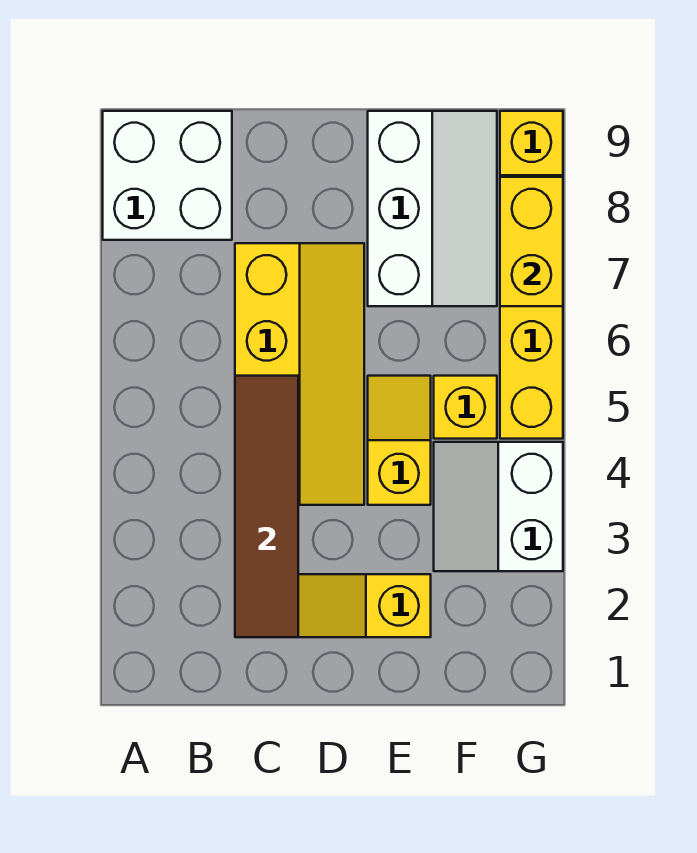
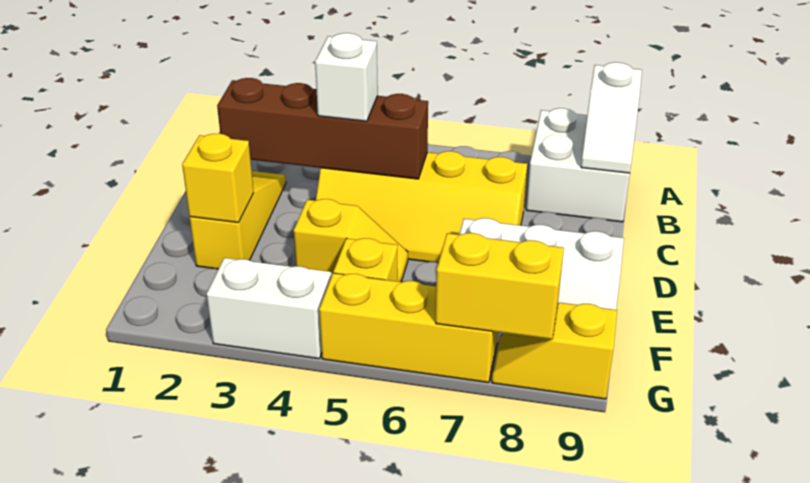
none -> white 1x2 slope [581,62,642,173]
brown 1x4 tile [235,376,298,637] -> brown 1x4 brick [217,78,428,179]
none -> white 1x1 brick [315,33,378,121]
none -> yellow 1x1 brick [182,134,254,223]

